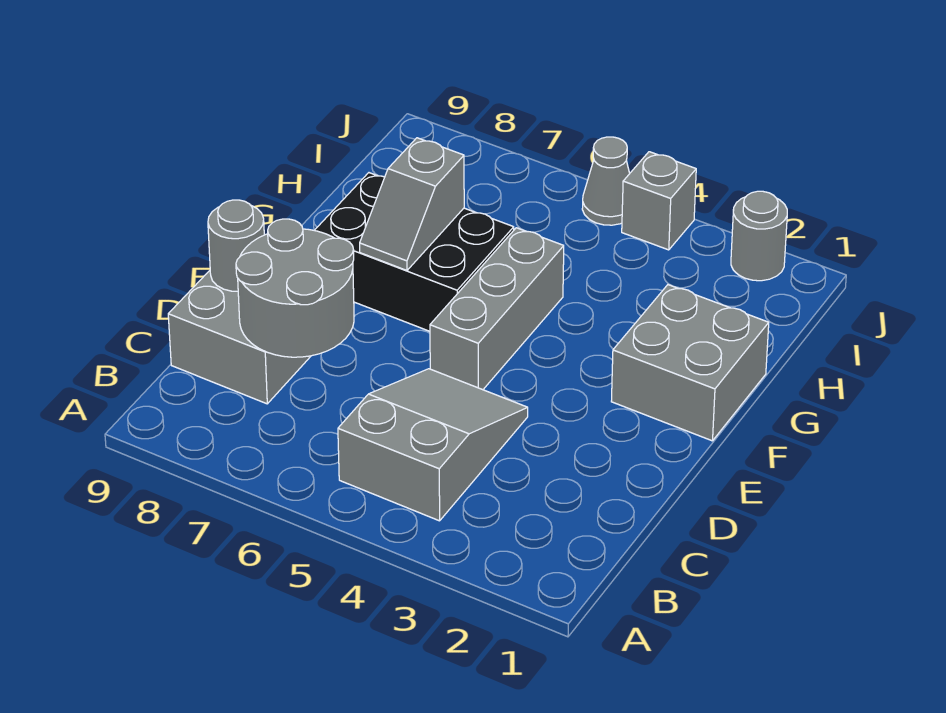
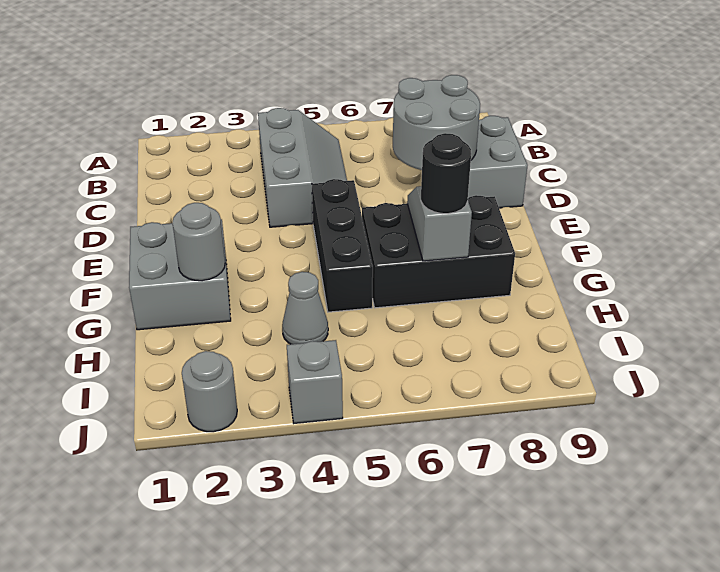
grey 2x3 slope [338,369,528,521] -> grey 2x3 slope turned to [258,108,347,227]
grey 1x1 round brick [208,200,264,291] -> grey 1x1 round brick moved to [172,203,225,281]
grey 1x3 brick [430,228,564,390] -> black 1x3 brick [312,179,373,312]
none -> black 1x1 round brick [421,133,471,214]
grey 1x1 cone [582,137,630,225] -> grey 1x1 cone moved to [282,272,328,344]

